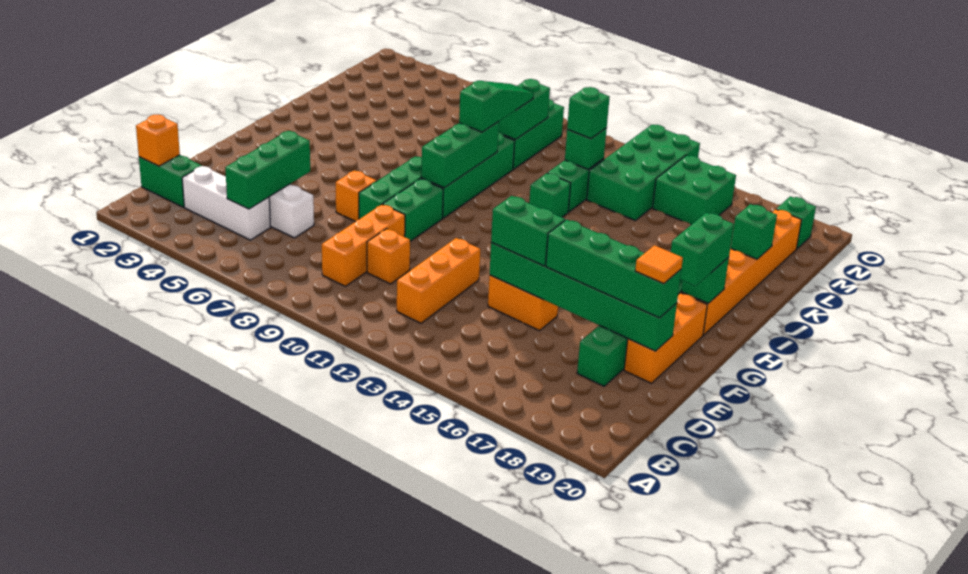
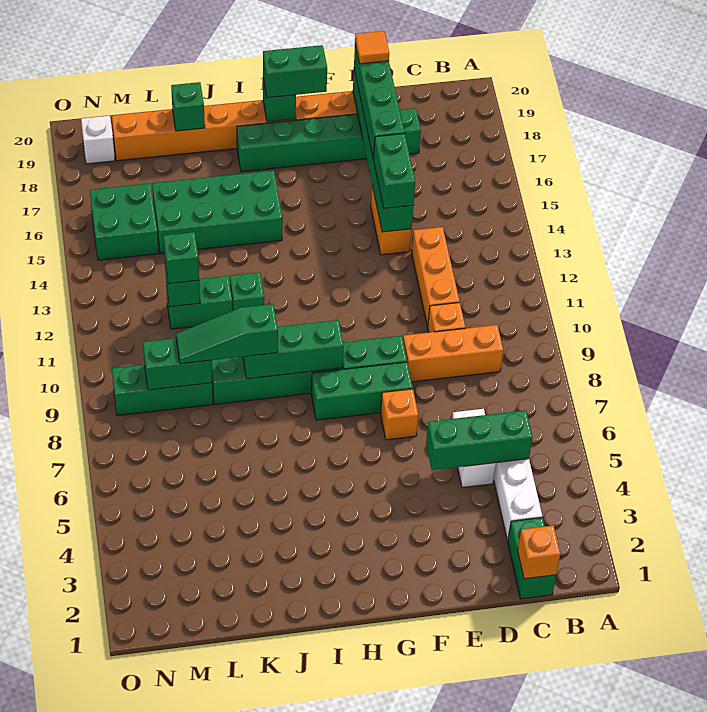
orange 1x3 brick [397,238,480,323] -> orange 1x3 brick turned to [412,227,460,327]
green 2x4 brick [587,125,700,220] -> green 2x4 brick moved to [152,170,283,254]
green 1x1 brick [777,196,816,249] -> white 1x1 brick [81,116,115,164]

